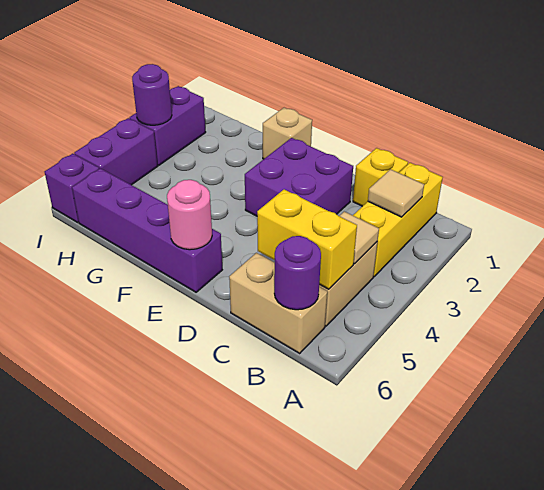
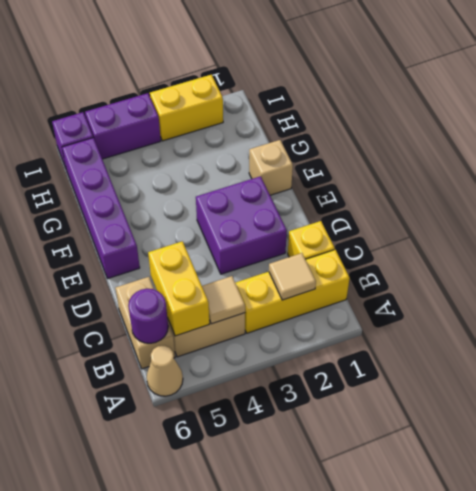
none -> tan 1x1 cone [147,346,183,396]
pink 1x1 round brick [167,180,212,250] -> none
purple 1x2 brick [129,86,206,165] -> yellow 1x2 brick [150,75,223,141]
purple 1x1 round brick [132,64,172,125] -> none

